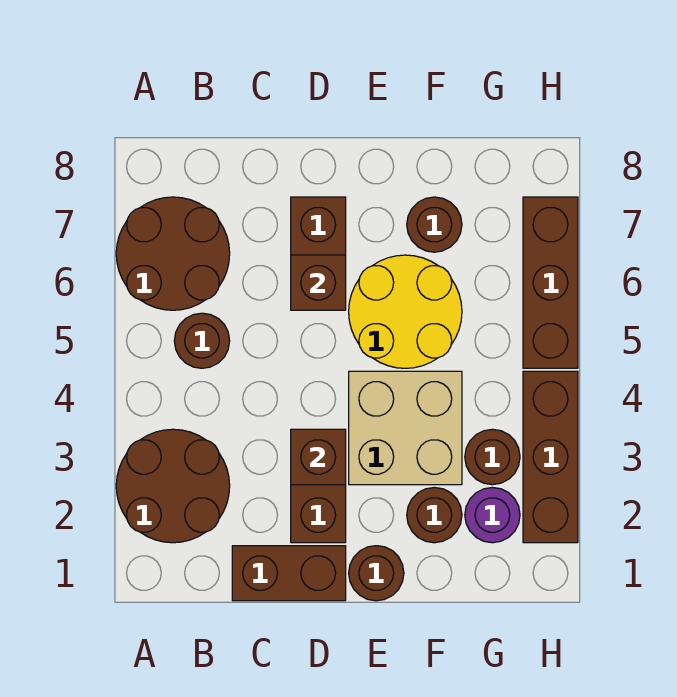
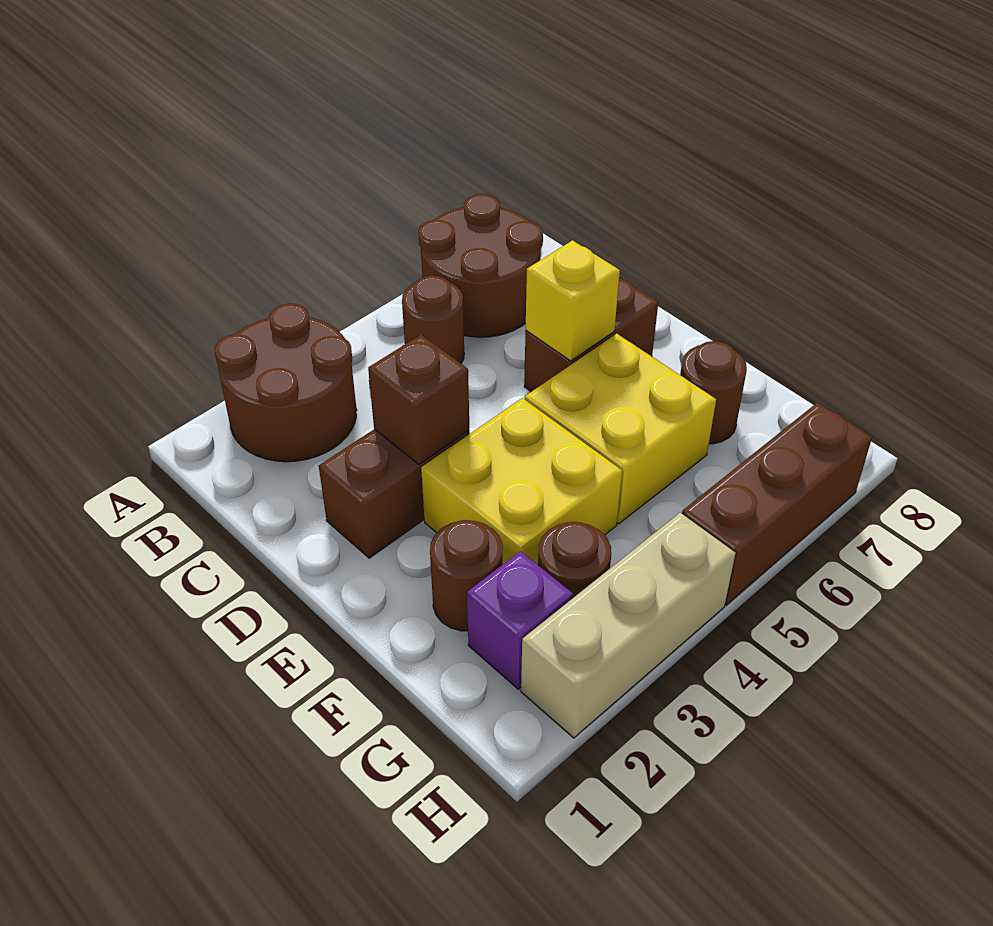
brown 1x2 brick [232,546,346,601] -> none
brown 1x1 brick [291,255,346,310] -> yellow 1x1 brick [526,240,620,361]
brown 1x1 round brick [349,546,404,601] -> none
tan 2x2 brick [349,371,462,485] -> yellow 2x2 brick [421,398,622,565]
yellow 2x2 round brick [349,255,462,368] -> yellow 2x2 brick [525,334,716,524]
purple 1x1 round brick [465,487,520,543] -> purple 1x1 brick [467,551,573,689]
brown 1x3 brick [523,371,578,543] -> tan 1x3 brick [521,513,735,738]

